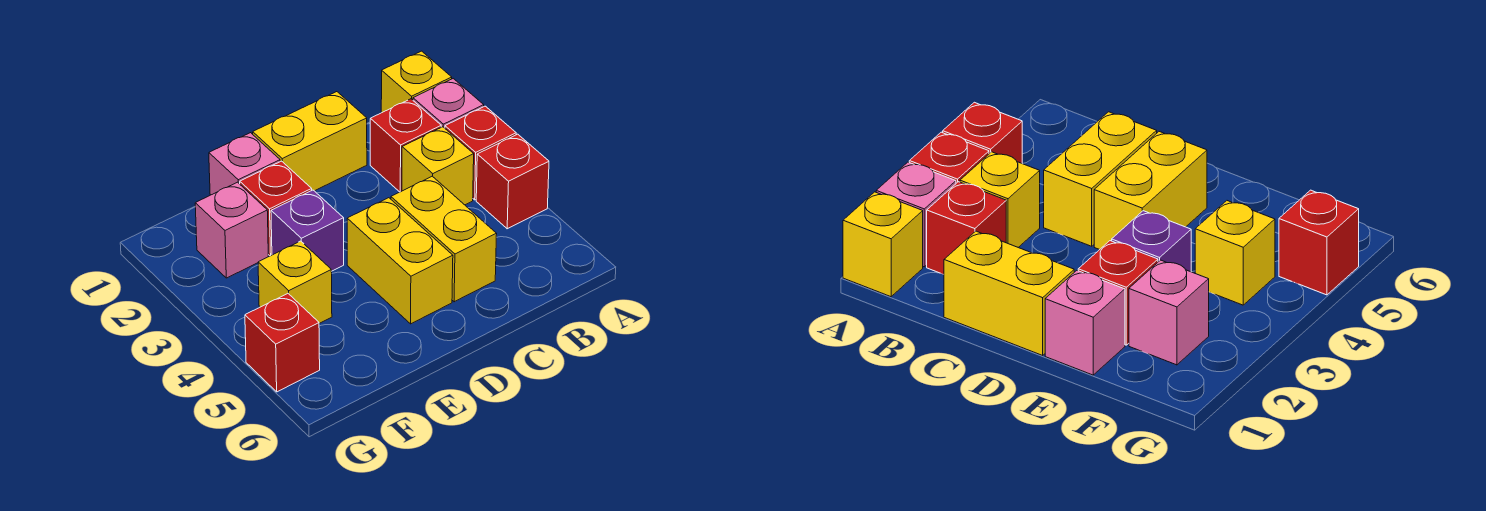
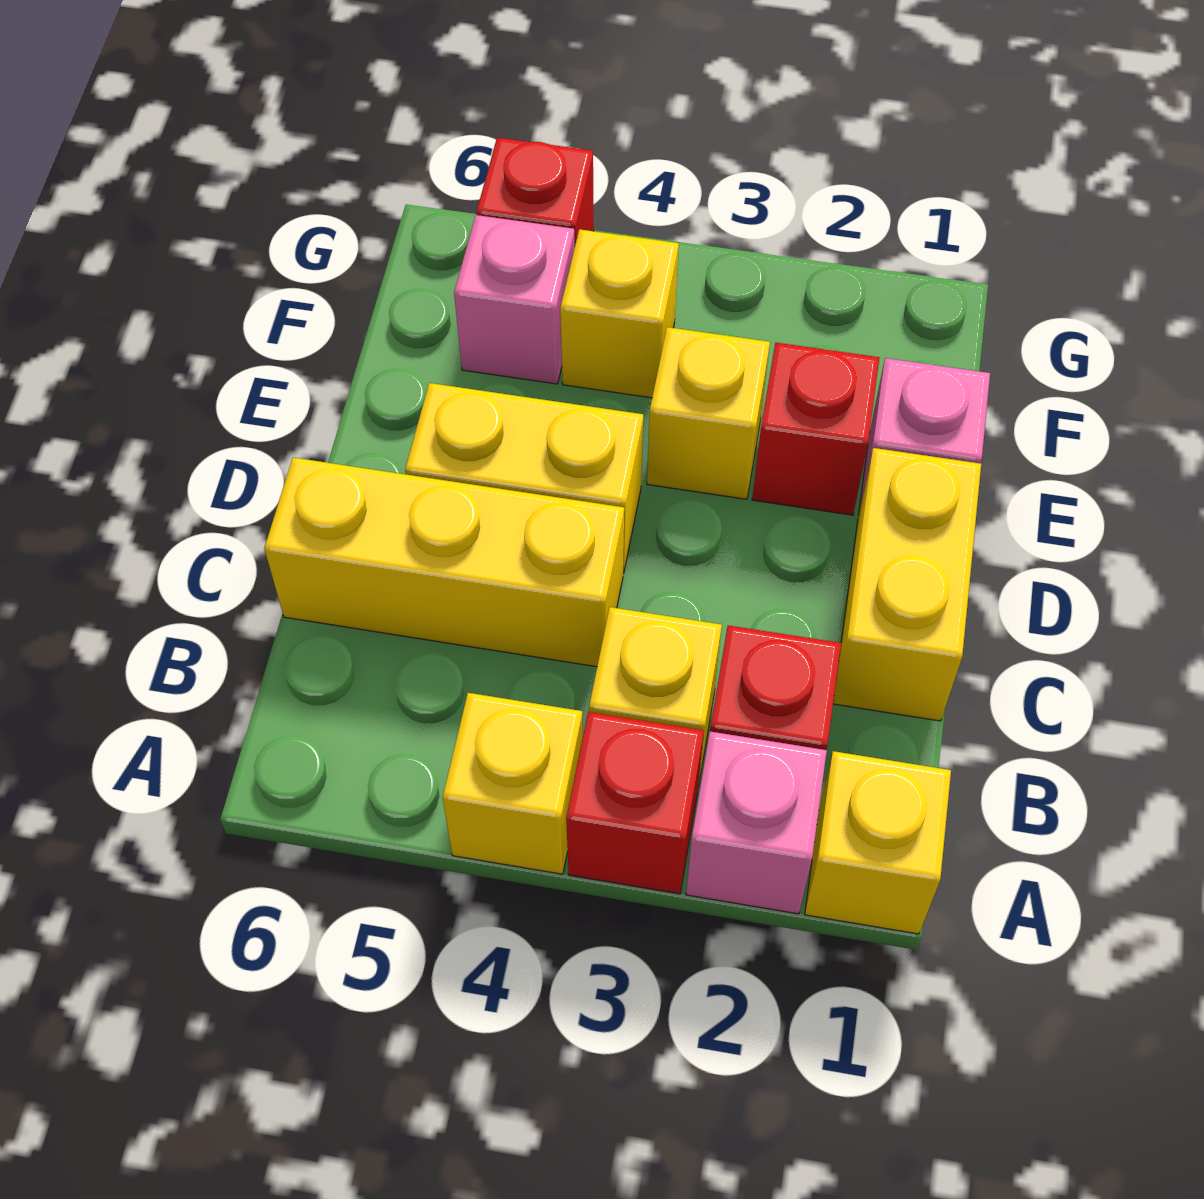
red 1x1 brick [476,134,549,229] -> yellow 1x1 brick [443,693,583,874]
yellow 1x2 brick [391,176,497,302] -> yellow 1x3 brick [264,458,624,667]
purple 1x1 brick [271,190,344,271] -> yellow 1x1 brick [647,327,770,499]
pink 1x1 brick [195,182,268,278] -> pink 1x1 brick moved to [454,215,575,384]

